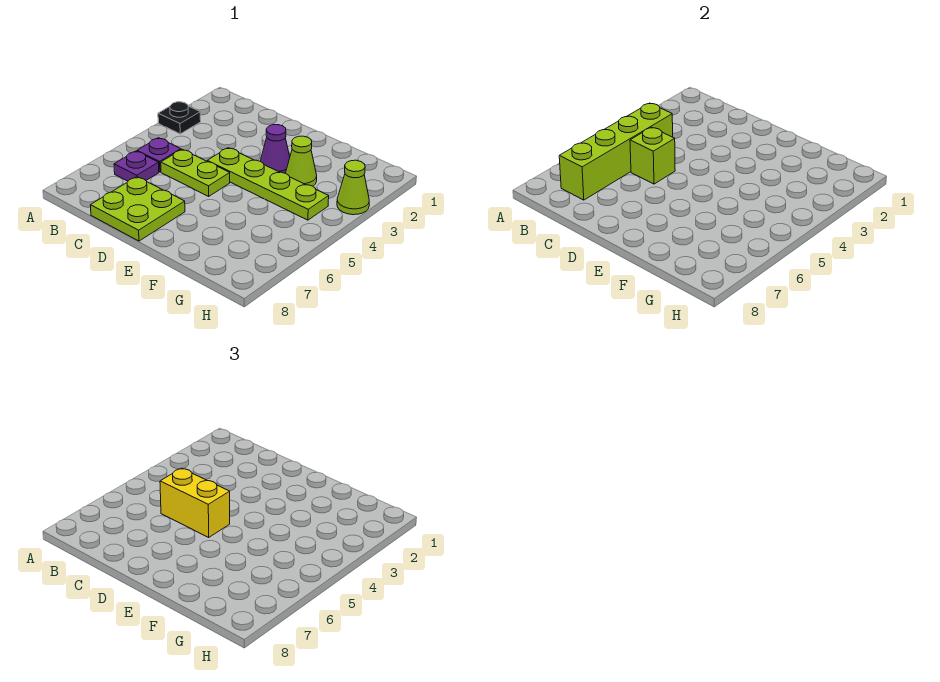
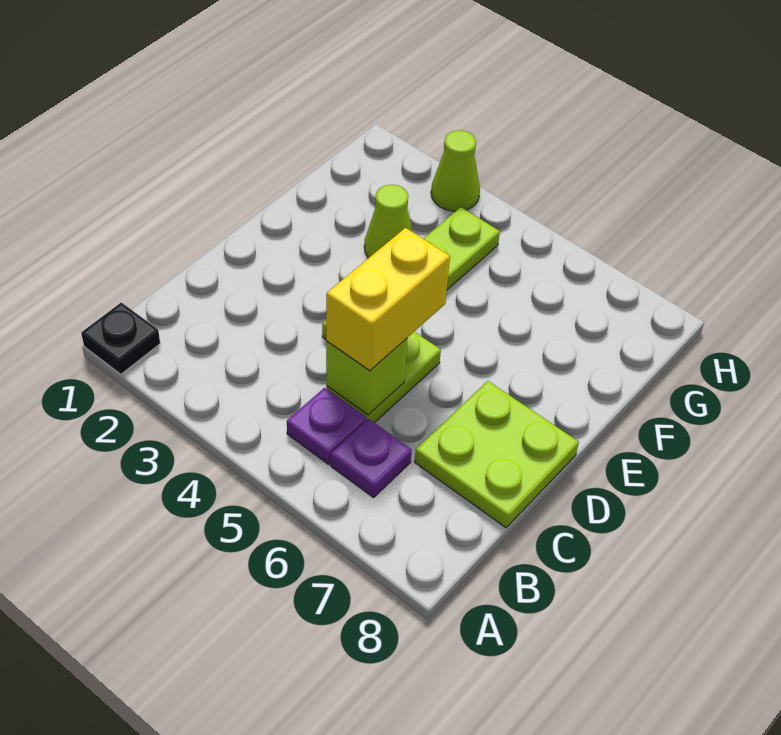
black 1x1 plate [158,102,201,134] -> black 1x1 plate moved to [81,302,160,374]
lime 1x4 brick [559,103,673,200] -> none
purple 1x1 cone [261,125,290,173] -> none

